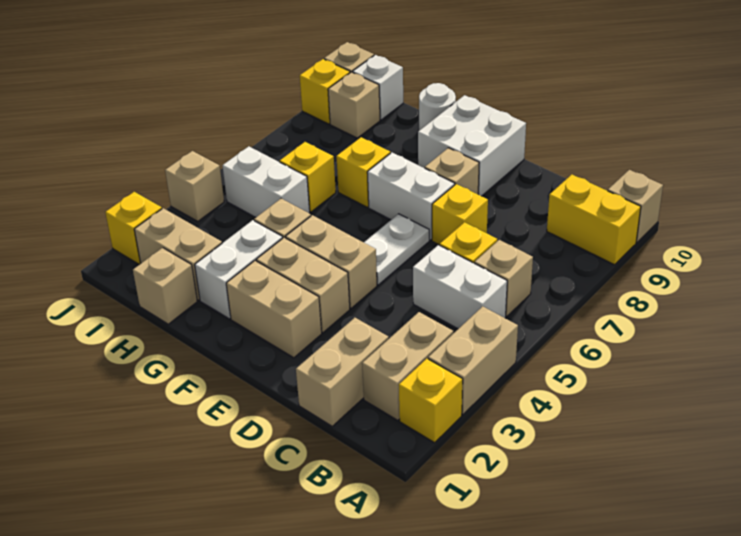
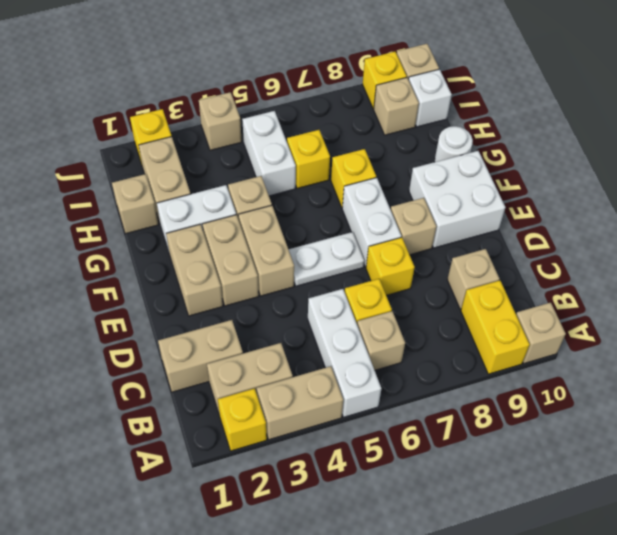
white 1x2 brick [413,245,507,329] -> white 1x3 brick [308,289,381,417]
none -> tan 1x1 brick [447,249,500,309]

